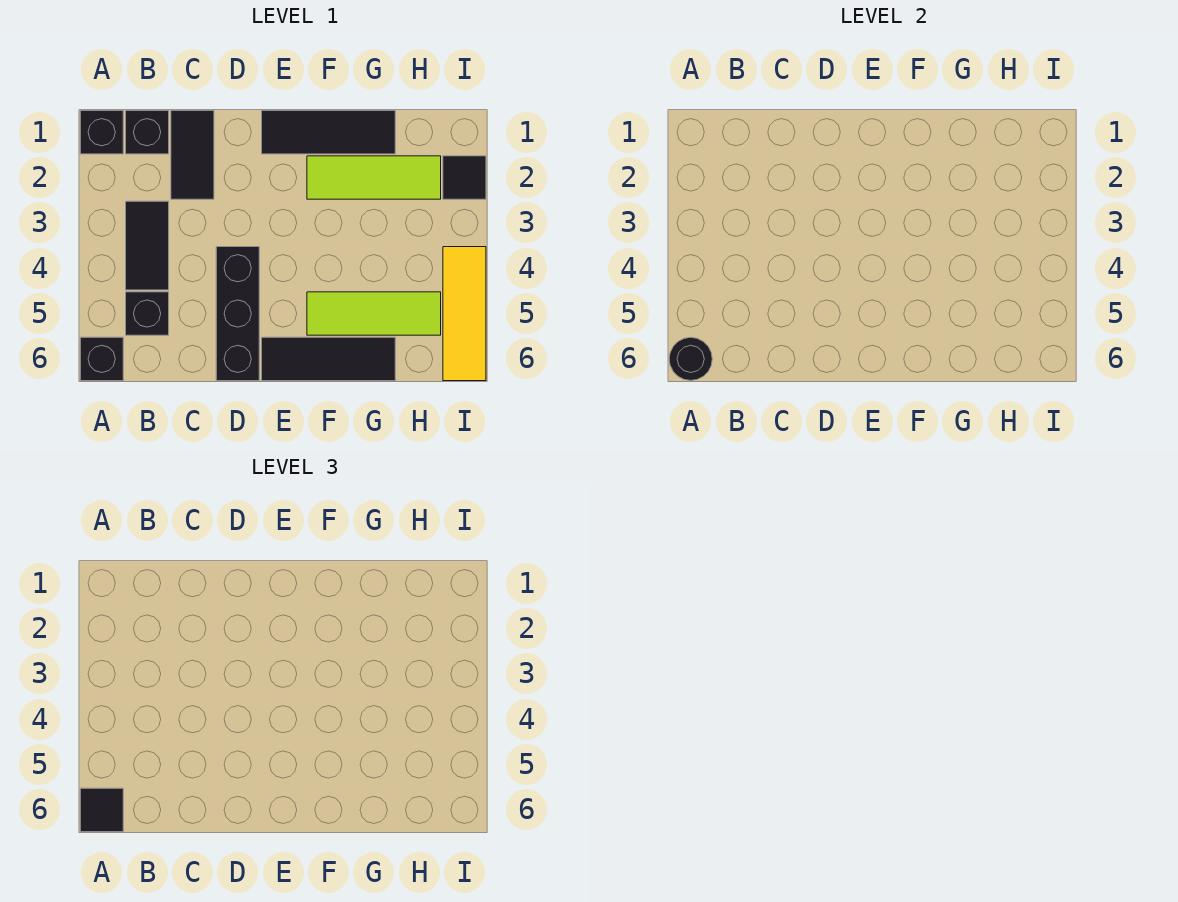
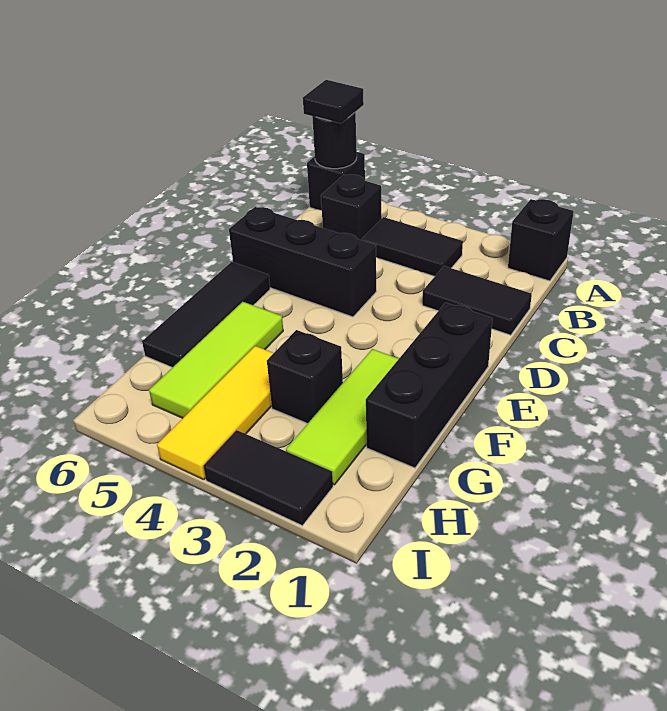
black 1x1 brick [126,111,169,154] -> black 1x1 brick moved to [267,330,343,424]
black 1x3 tile [262,111,395,154] -> black 1x3 brick [366,303,493,468]
black 1x1 tile [443,156,486,199] -> black 1x2 tile [204,430,333,526]
yellow 1x3 tile [443,247,486,381] -> yellow 1x3 tile turned to [157,346,273,480]

